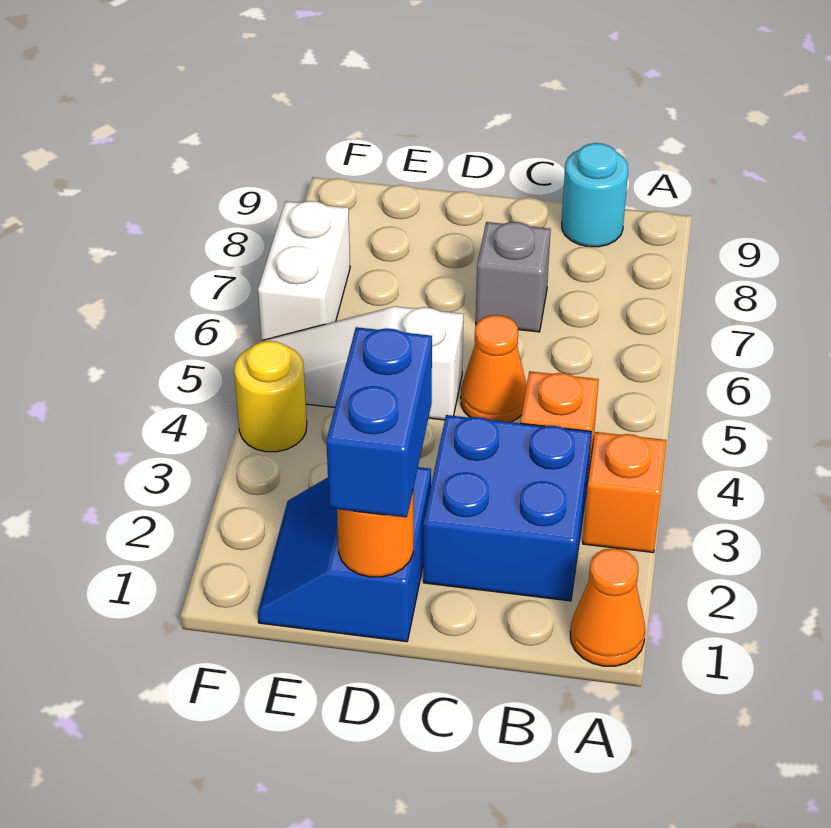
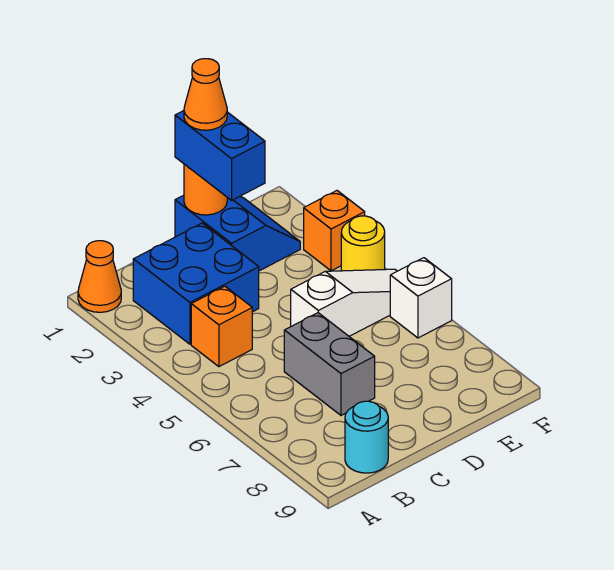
orange 1x1 brick [583,432,667,553] -> orange 1x1 brick moved to [304,191,365,271]
orange 1x1 cone [461,315,527,422] -> orange 1x1 cone moved to [184,59,227,130]
grey 1x1 brick [476,222,551,332] -> grey 1x2 brick [284,313,375,415]
white 1x2 brick [258,201,350,340] -> white 1x1 brick [390,258,452,338]

